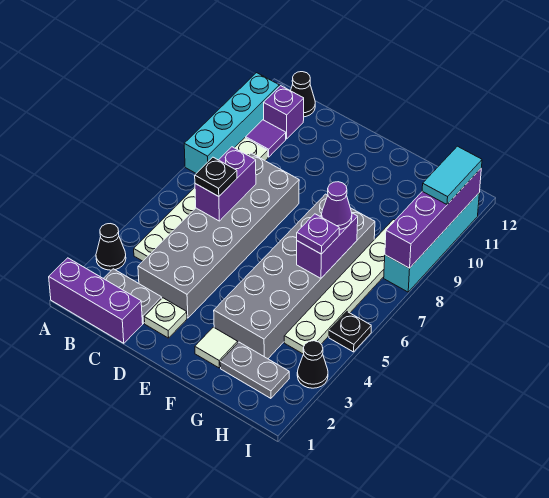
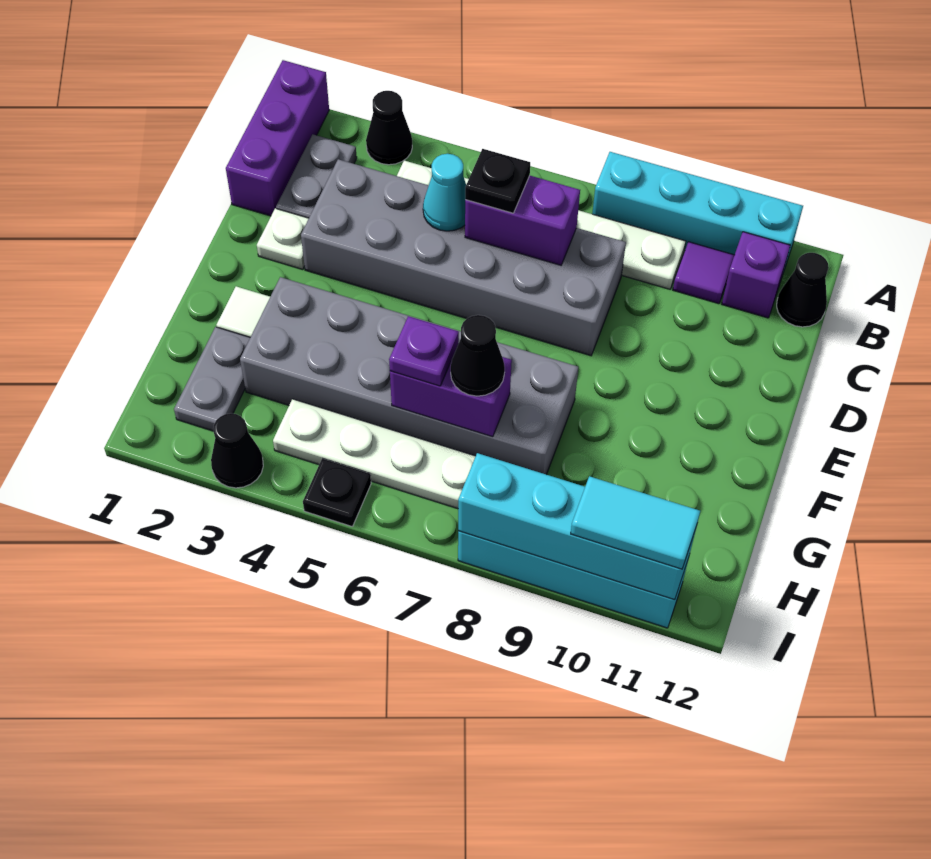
none -> cyan 1x1 cone [423,154,466,231]
purple 1x1 cone [322,182,352,230] -> black 1x1 cone [451,315,505,396]
purple 1x4 brick [385,169,481,268] -> cyan 1x4 brick [458,453,697,600]

